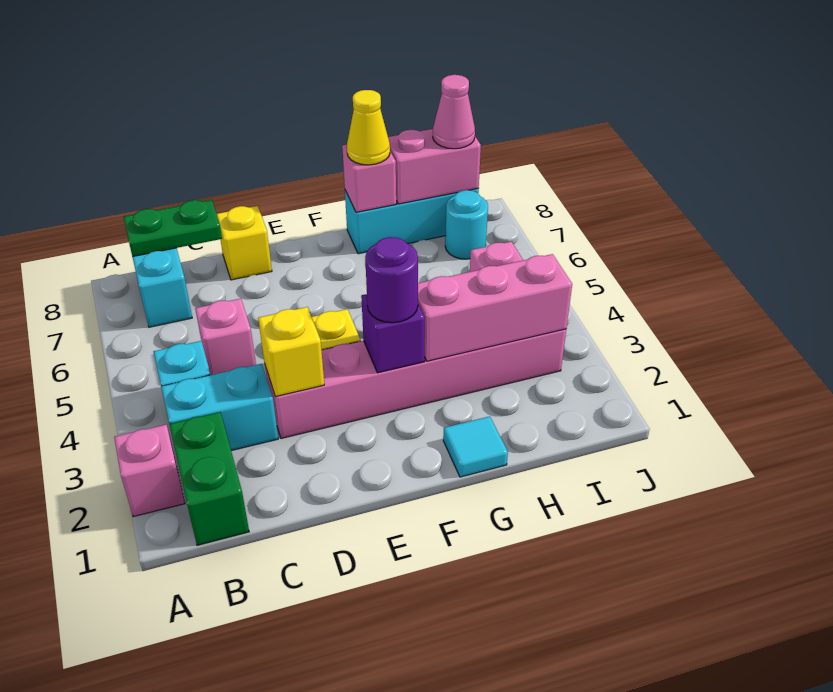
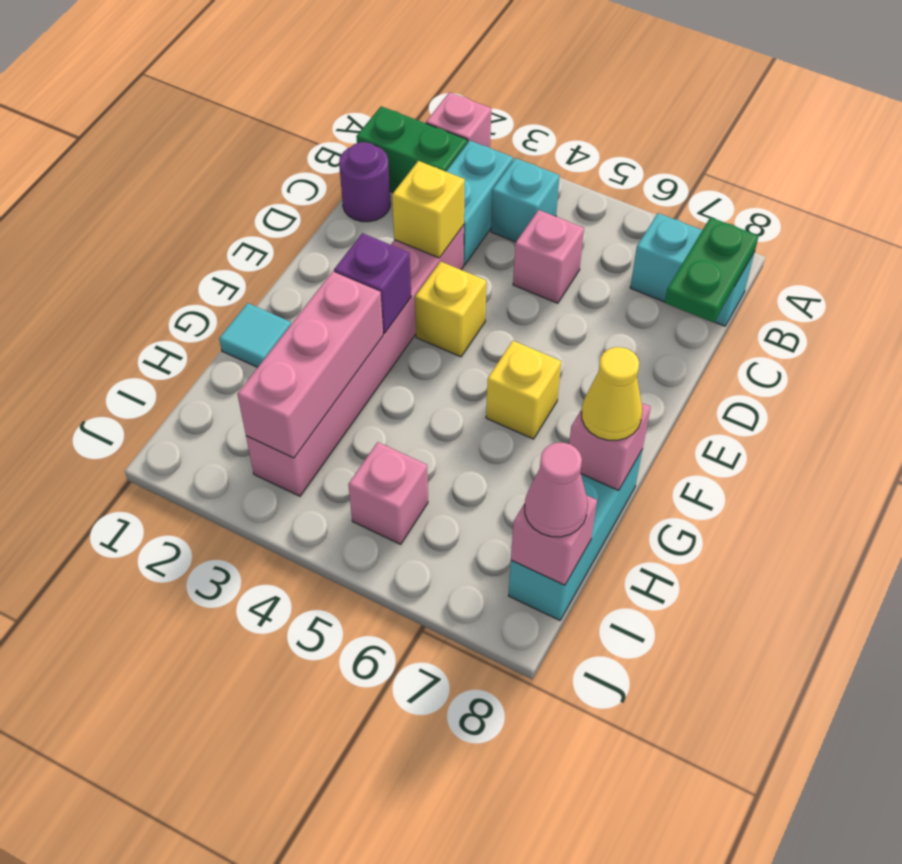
yellow 1x1 brick [217,206,272,280] -> yellow 1x1 brick moved to [486,341,561,439]
purple 1x1 round brick [365,237,418,323] -> purple 1x1 round brick moved to [339,142,390,222]
pink 1x2 brick [388,129,481,204] -> pink 1x1 brick [511,495,597,585]
cyan 1x1 round brick [445,190,488,259] -> none

